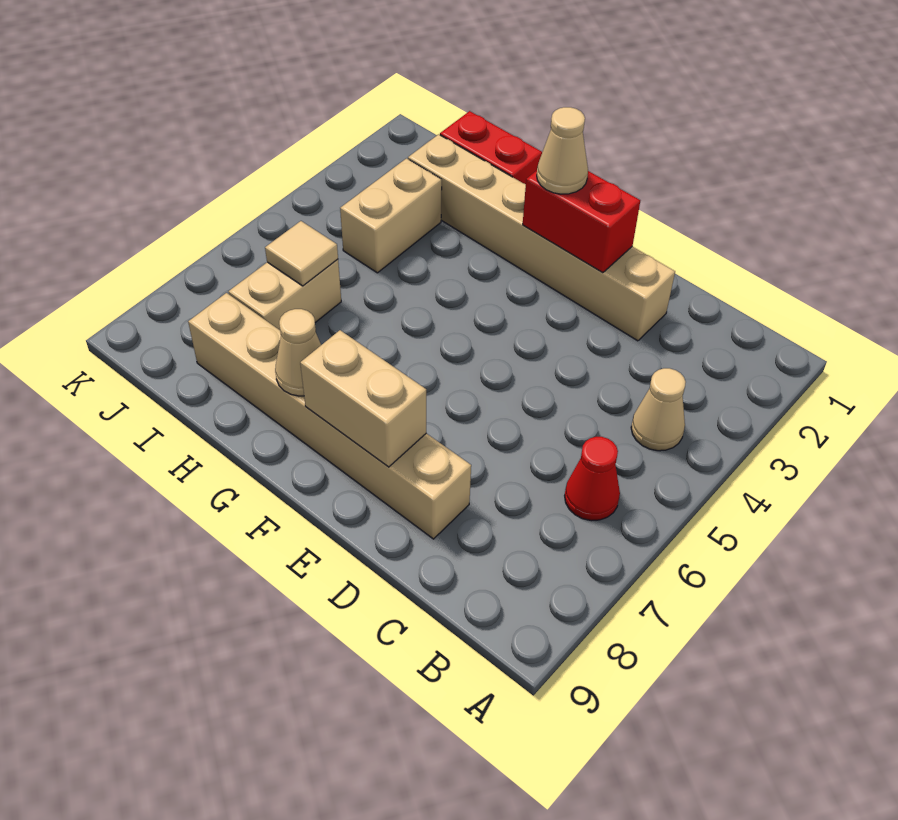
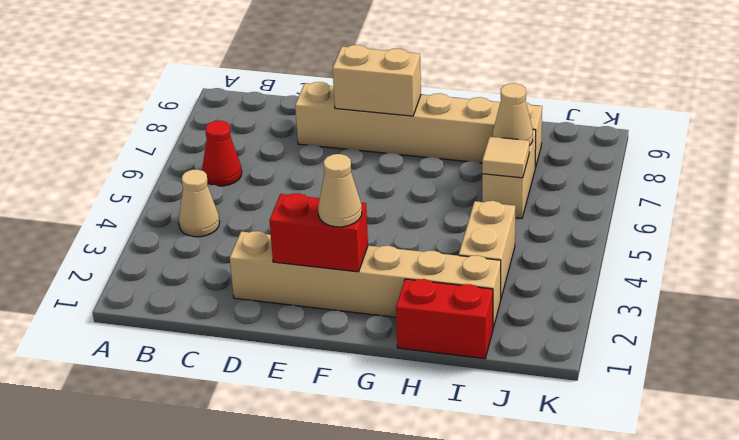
tan 1x1 cone [275,309,321,396] -> tan 1x1 cone moved to [493,83,533,146]

